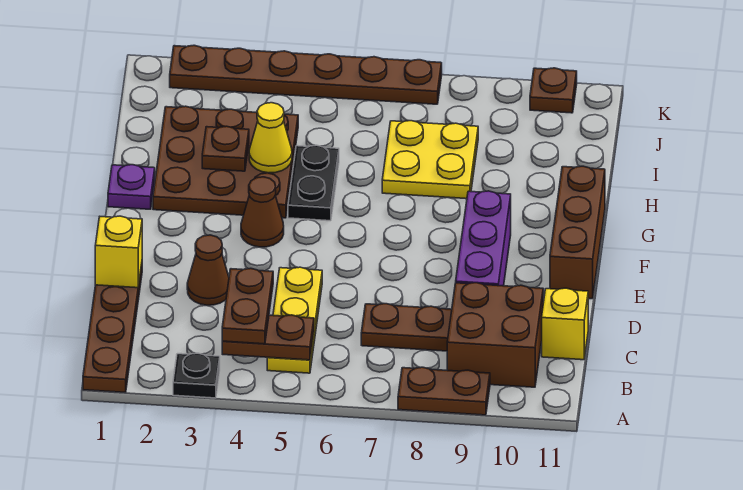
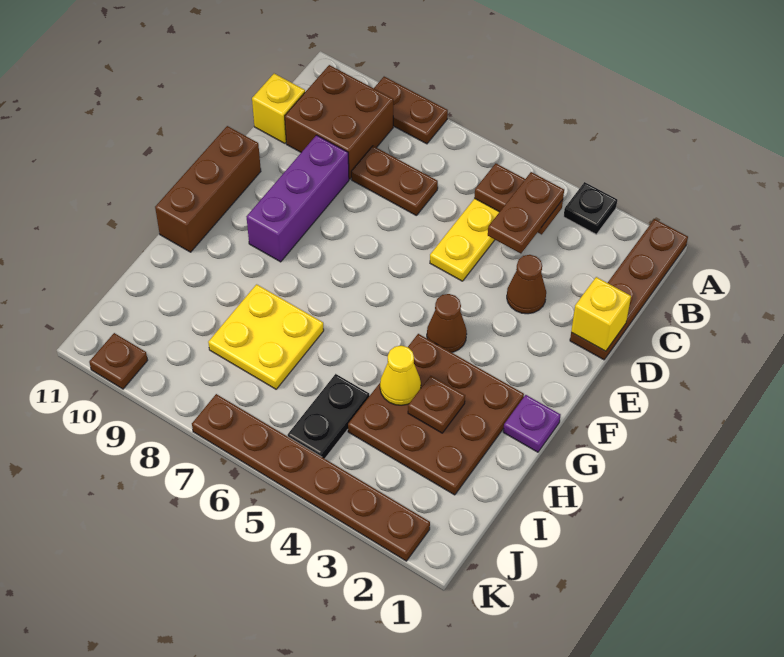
black 1x2 plate [288,145,339,221] -> black 1x2 plate moved to [288,374,369,459]

